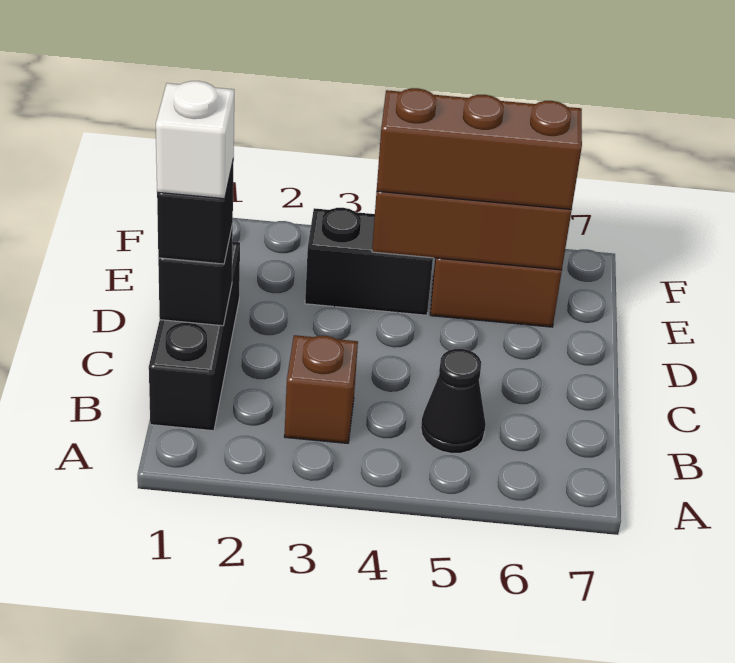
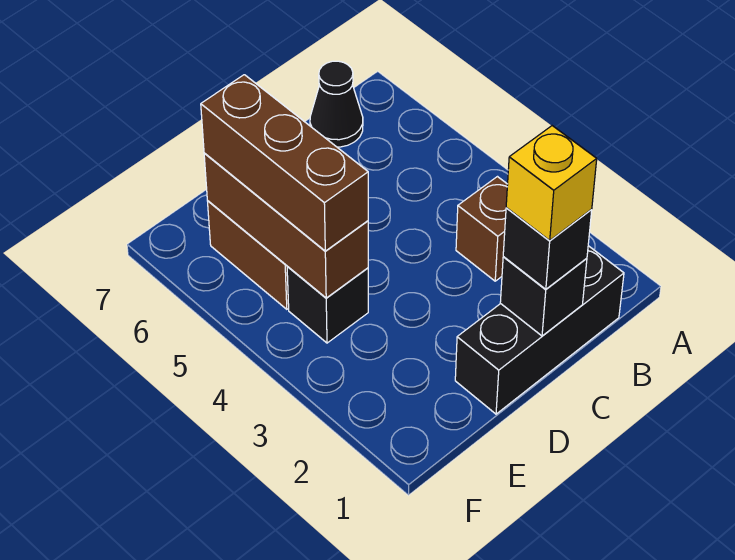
black 1x1 cone [421,349,486,453] -> black 1x1 cone moved to [310,61,363,147]
white 1x1 brick [156,81,234,199] -> yellow 1x1 brick [506,126,597,240]
black 1x2 brick [305,208,433,315] -> black 1x1 brick [287,267,368,343]

